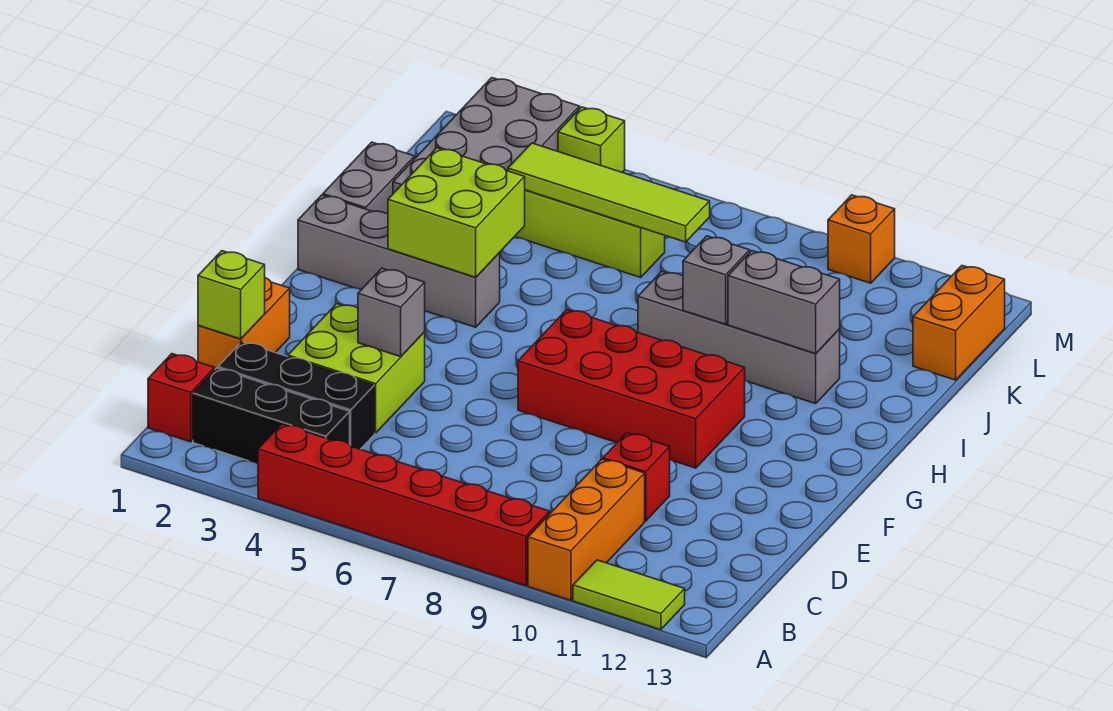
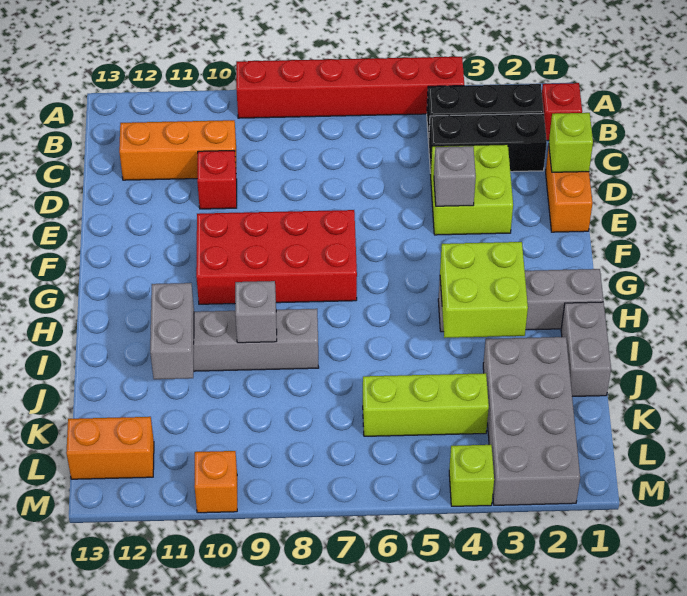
orange 1x3 brick [528,459,645,600] -> orange 1x3 brick turned to [119,120,236,180]
lime 1x2 tile [573,560,685,630] -> none
grey 1x2 brick [728,251,840,354] -> grey 1x2 brick turned to [150,283,194,379]
lime 1x4 tile [508,143,710,242] -> none
orange 1x2 brick [913,266,1005,380] -> orange 1x2 brick turned to [66,417,154,479]

